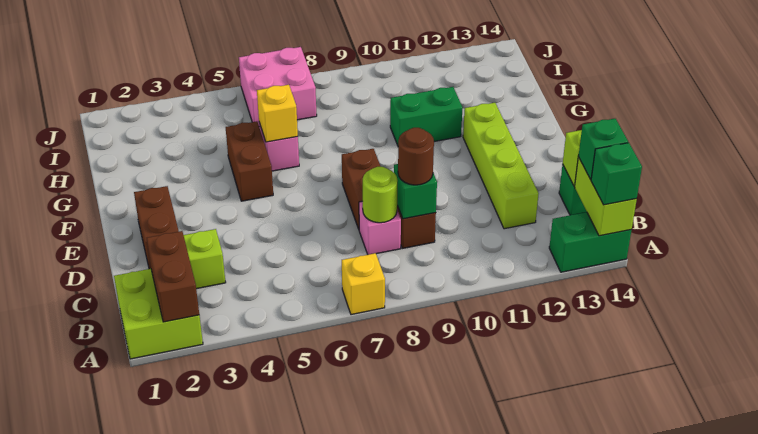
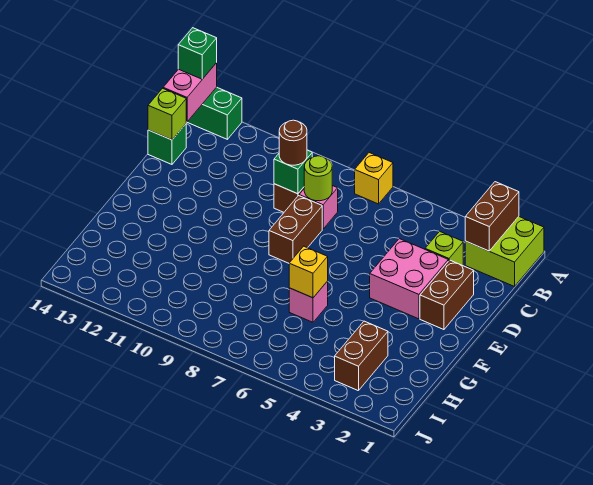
lime 1x2 brick [575,157,637,236] -> pink 1x2 brick [163,63,217,122]
green 1x1 brick [578,119,628,180] -> none
lime 1x4 brick [463,103,539,229] -> none
brown 1x2 brick [226,121,273,201] -> brown 1x2 brick moved to [335,321,388,391]
green 1x2 brick [390,87,463,145] -> none
pink 2x2 brick [239,47,317,125] -> pink 2x2 brick moved to [370,239,448,319]

